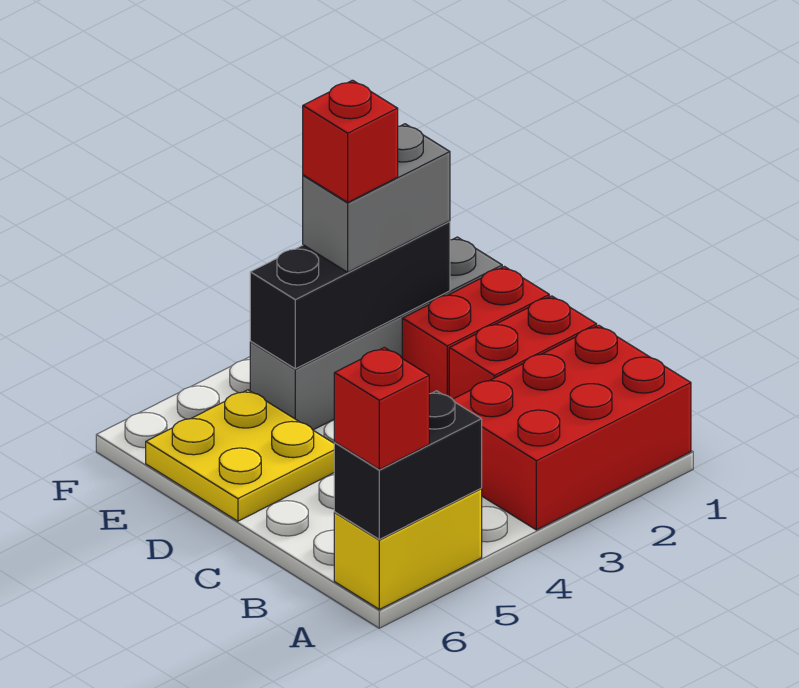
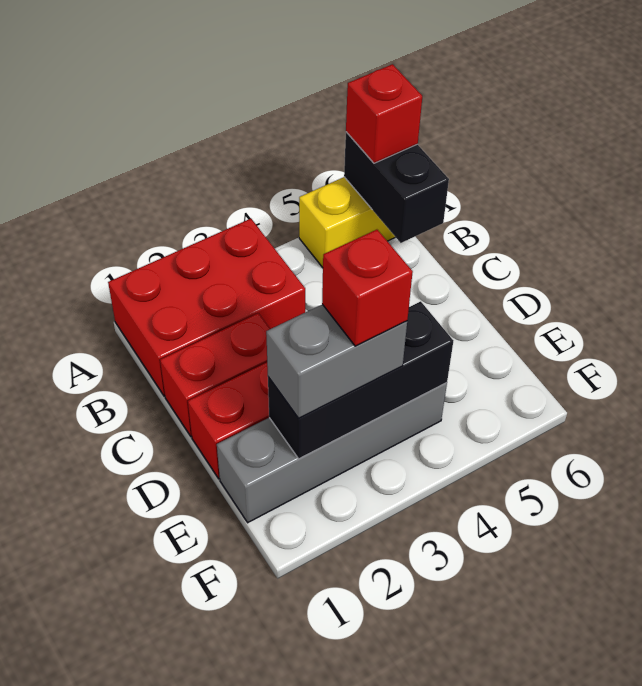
black 1x2 brick [334,391,482,540] -> black 1x2 brick turned to [344,132,449,243]
yellow 2x2 plate [146,390,334,521] -> none

